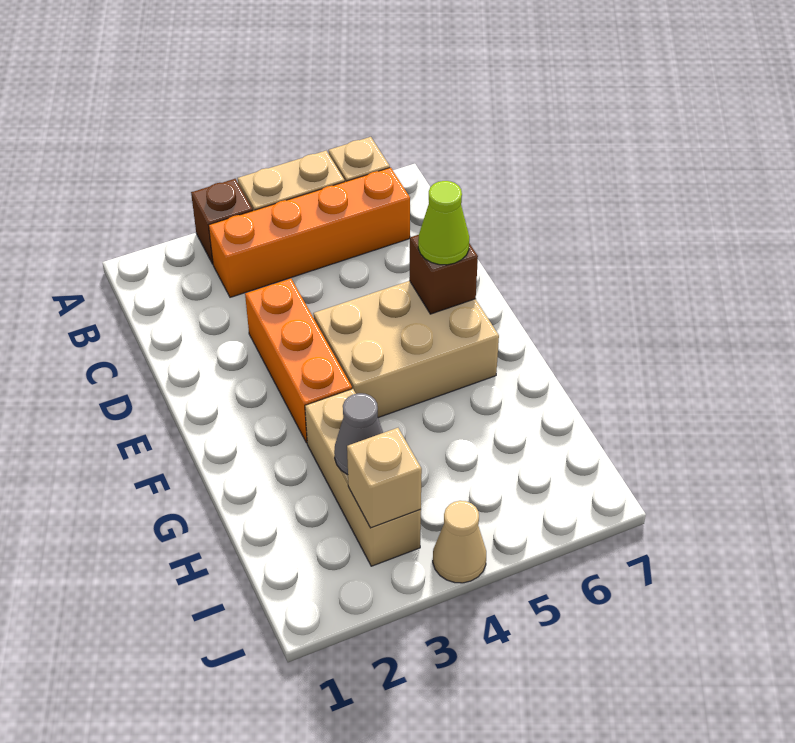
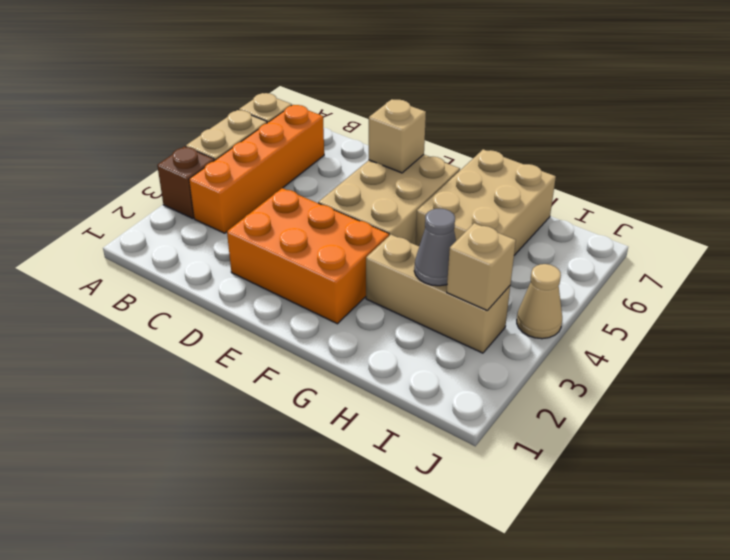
orange 1x3 brick [245,278,352,443] -> orange 2x3 brick [227,188,389,324]
brown 1x1 brick [409,235,478,314] -> tan 1x1 brick [369,99,426,173]
lime 1x1 cone [418,181,469,265] -> none
none -> tan 2x3 brick [416,149,556,255]

